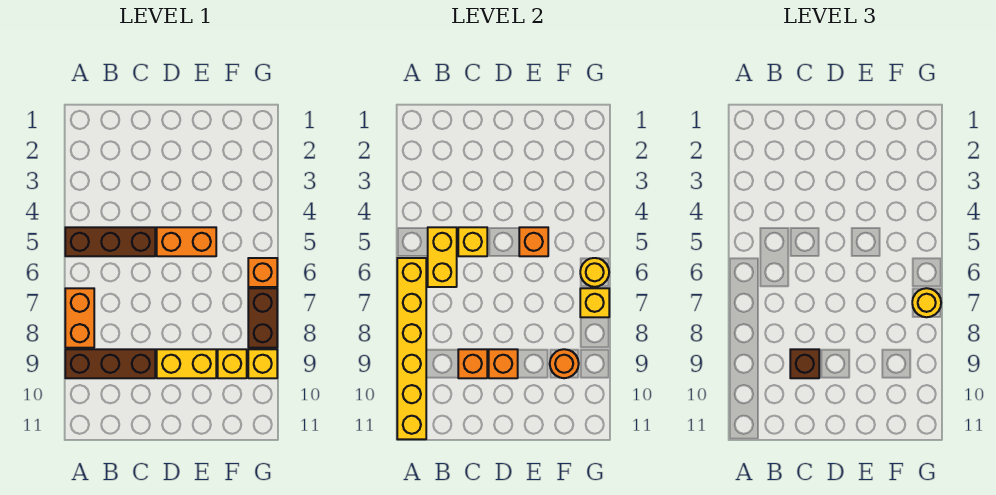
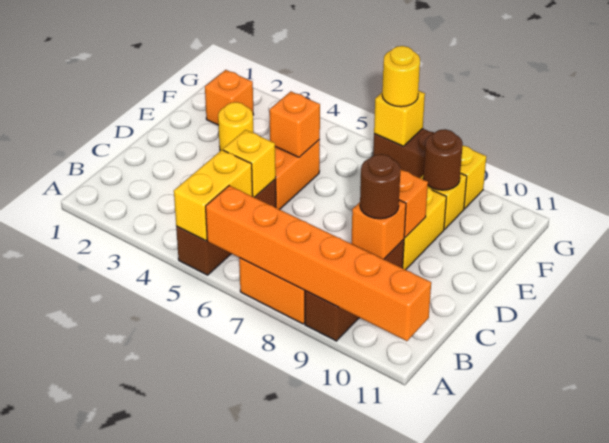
yellow 1x6 brick [397,258,426,439] -> orange 1x6 brick [206,186,431,341]
yellow 1x2 brick [428,227,457,287] -> yellow 1x2 brick turned to [174,150,253,241]
brown 1x1 brick [790,349,819,378] -> brown 1x1 round brick [360,154,400,219]
orange 1x1 round brick [550,349,579,378] -> brown 1x1 round brick [423,129,463,190]
orange 1x1 brick [248,258,277,287] -> orange 1x1 brick moved to [205,70,254,125]
yellow 1x1 round brick [580,258,609,287] -> yellow 1x1 round brick moved to [218,102,253,151]

